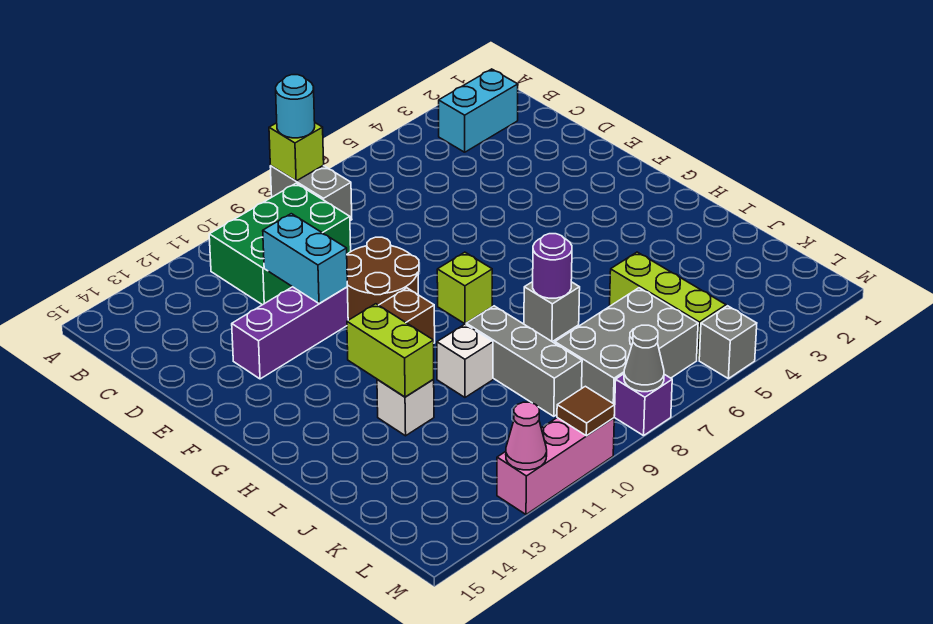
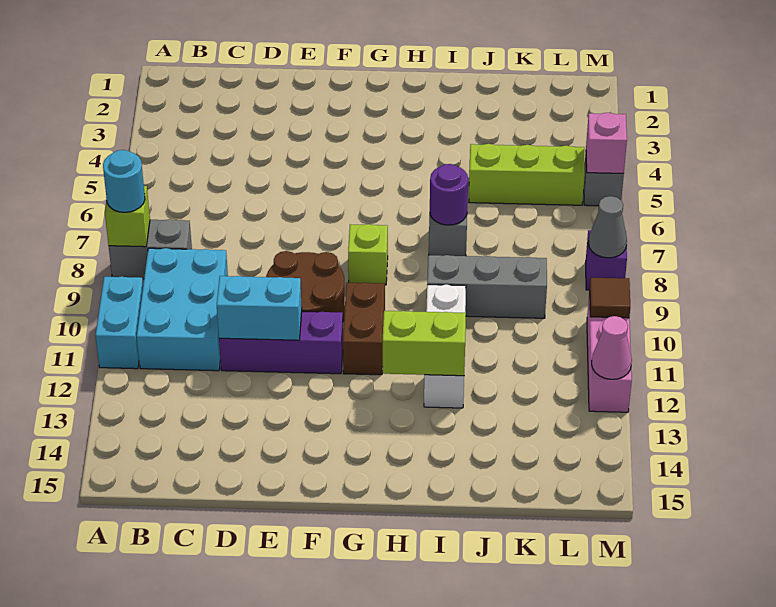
cyan 1x2 brick [439,69,518,152] -> cyan 1x2 brick moved to [95,276,143,369]
green 2x3 brick [209,183,351,305] -> cyan 2x3 brick [137,248,228,371]
purple 1x3 brick [232,287,348,379] -> purple 1x3 brick turned to [219,311,343,374]
grey 2x3 brick [555,288,698,405] -> none
none -> pink 1x1 brick [586,113,627,174]

